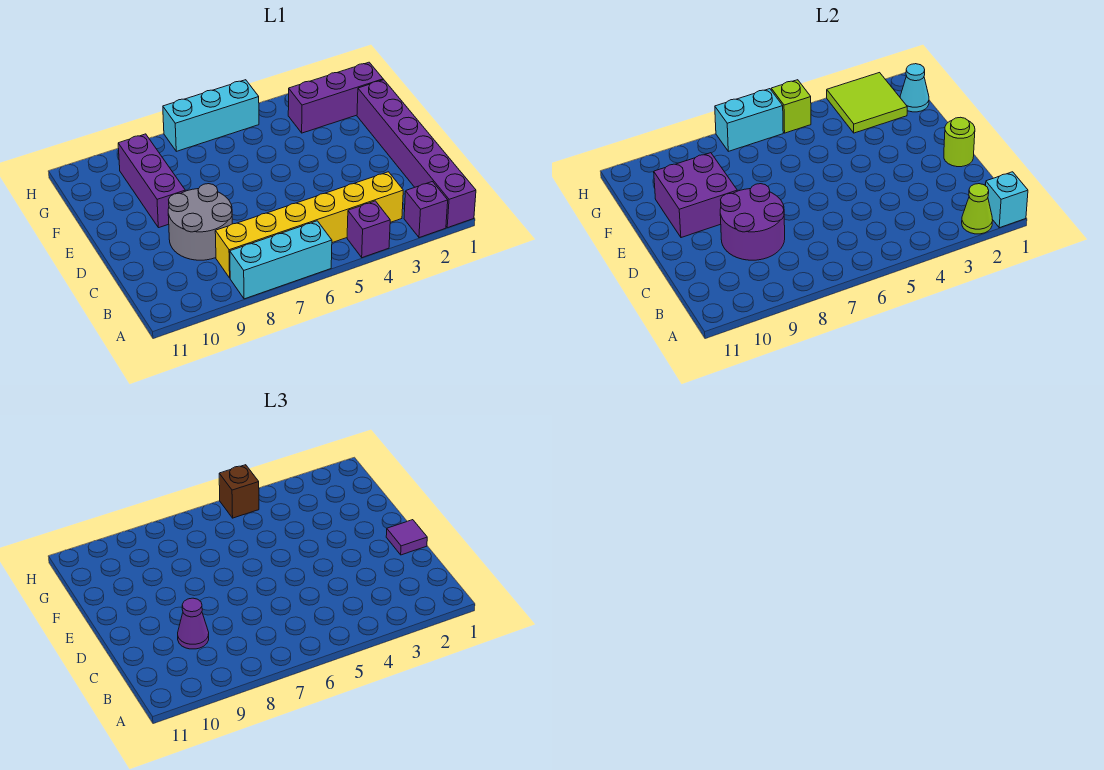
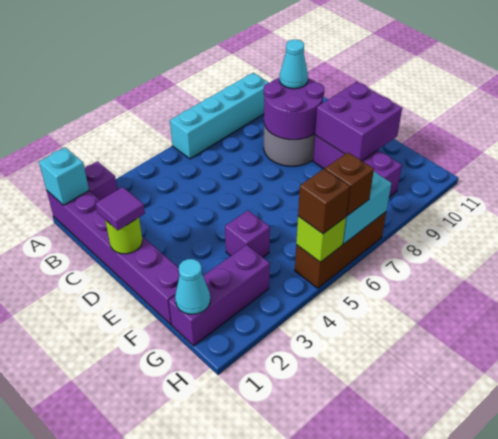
lime 1x1 cone [962,184,993,234] -> none
purple 1x1 brick [347,201,390,258] -> purple 1x1 brick moved to [225,210,270,257]
cyan 1x3 brick [230,221,332,299] -> cyan 1x4 brick [170,73,269,159]
yellow 1x6 brick [215,172,403,278] -> none
purple 1x1 cone [178,598,209,649] -> cyan 1x1 cone [280,40,308,89]
lime 2x2 tile [827,73,907,133] -> none
cyan 1x3 brick [163,80,259,151] -> brown 1x3 brick [295,212,386,288]
none -> brown 1x1 brick [325,152,374,216]

